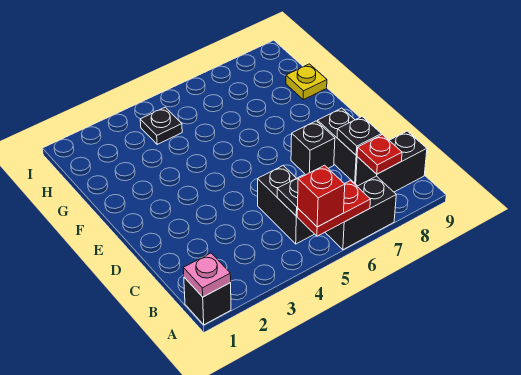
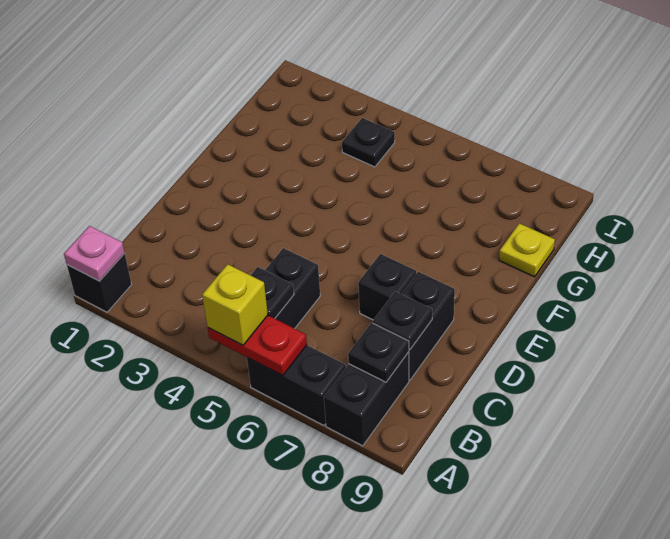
red 1x1 brick [298,165,345,227] -> yellow 1x1 brick [202,264,268,345]
black 1x2 brick [356,131,427,192] -> black 1x2 brick turned to [324,352,409,446]
red 1x1 plate [357,135,402,174] -> black 1x1 plate [348,323,409,382]

